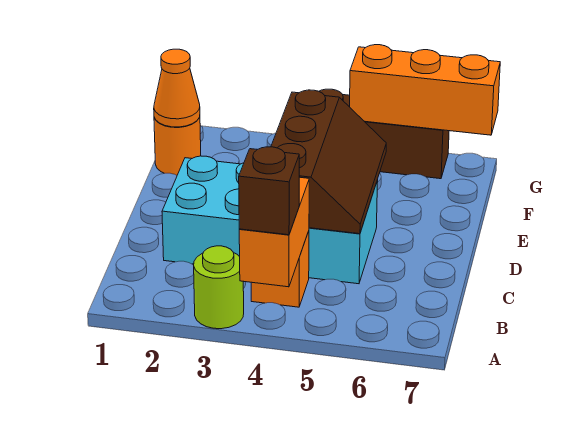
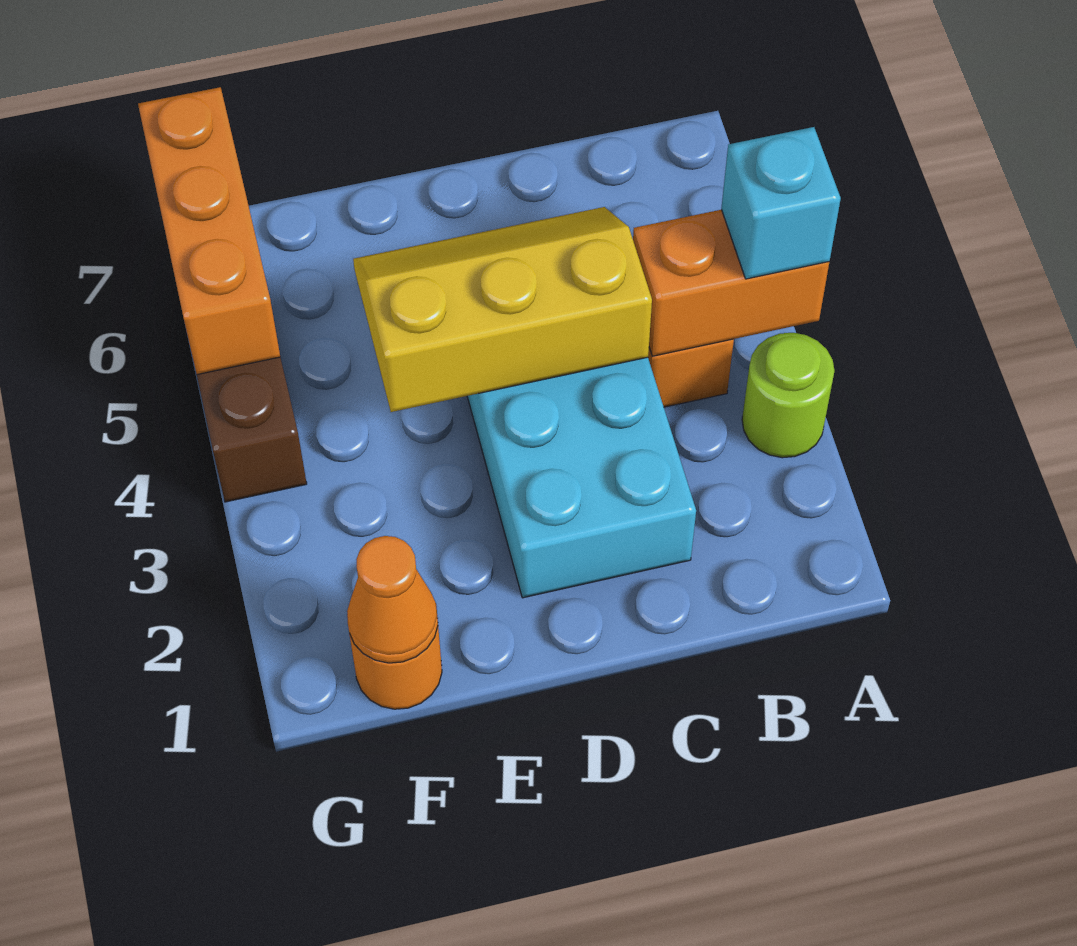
brown 1x1 brick [239,147,299,235] -> cyan 1x1 brick [721,127,841,279]
brown 2x3 slope [271,90,386,234] -> yellow 2x3 slope [353,207,652,412]

